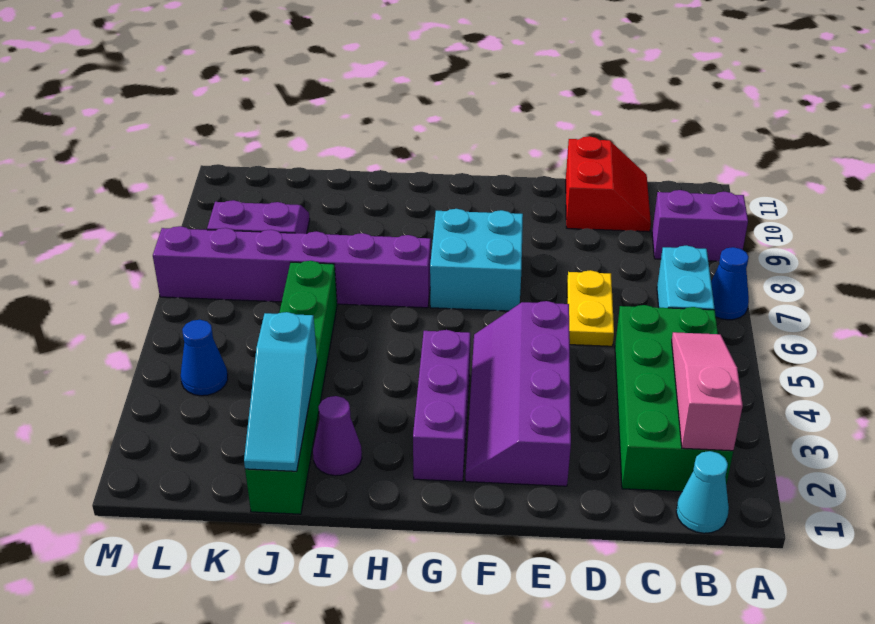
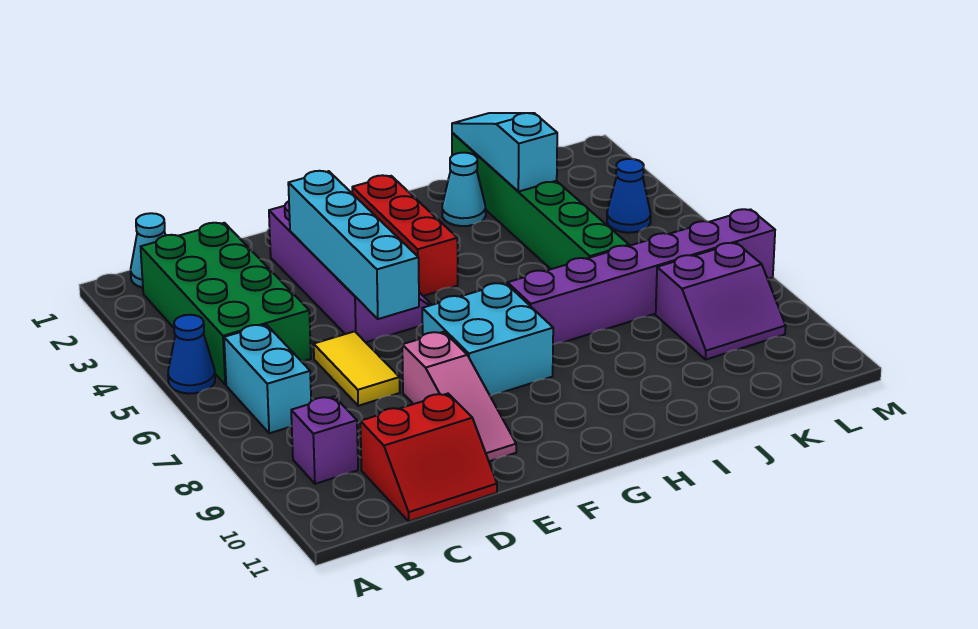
blue 1x1 cone [711,247,749,320] -> blue 1x1 cone moved to [168,315,215,394]
purple 1x2 brick [652,190,748,261] -> purple 1x1 brick [291,397,358,484]
pink 1x3 slope [672,332,743,451] -> pink 1x3 slope moved to [402,332,516,461]
red 2x2 slope [566,136,651,232] -> red 2x2 slope turned to [360,394,497,521]
yellow 1x2 plate [567,270,614,346] -> yellow 1x2 tile [314,331,400,406]
none -> cyan 1x4 brick [288,171,419,319]
purple 1x3 brick [413,330,470,481] -> red 1x3 brick [352,175,458,296]
purple 1x1 cone [313,396,362,476] -> cyan 1x1 cone [442,153,486,226]

